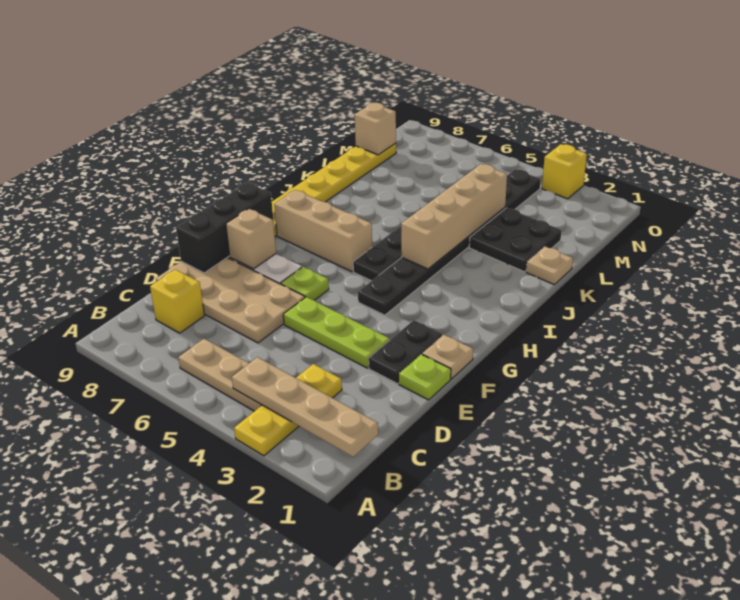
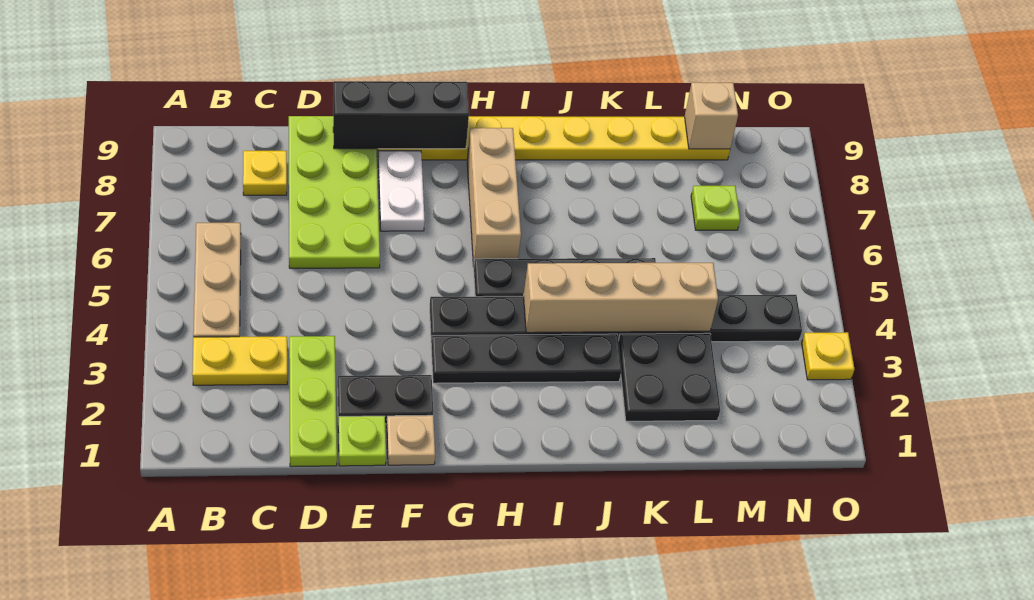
yellow 1x3 plate [234,364,342,456] -> yellow 1x2 plate [192,336,287,385]
tan 1x4 plate [232,357,378,457] -> none
yellow 1x1 brick [150,270,204,333] -> yellow 1x1 plate [243,151,287,195]
tan 2x4 plate [156,258,305,343] -> lime 2x4 plate [289,116,380,268]
lime 1x3 plate [283,297,390,368] -> lime 1x3 plate moved to [289,336,337,467]
lime 1x1 plate [281,267,329,300] -> lime 1x1 plate moved to [691,186,740,230]
tan 1x1 brick [226,209,276,269] -> none
none -> black 1x4 plate [431,334,621,383]
tan 1x1 plate [526,247,573,284] -> none
yellow 1x1 brick [542,144,587,199] -> yellow 1x1 plate [802,332,854,380]

